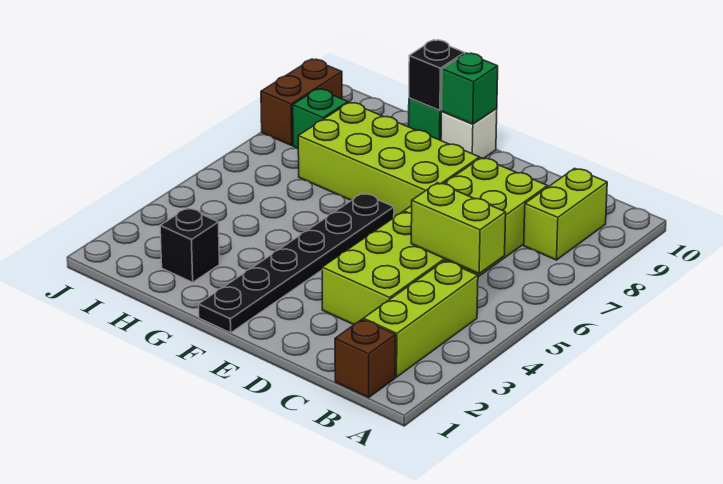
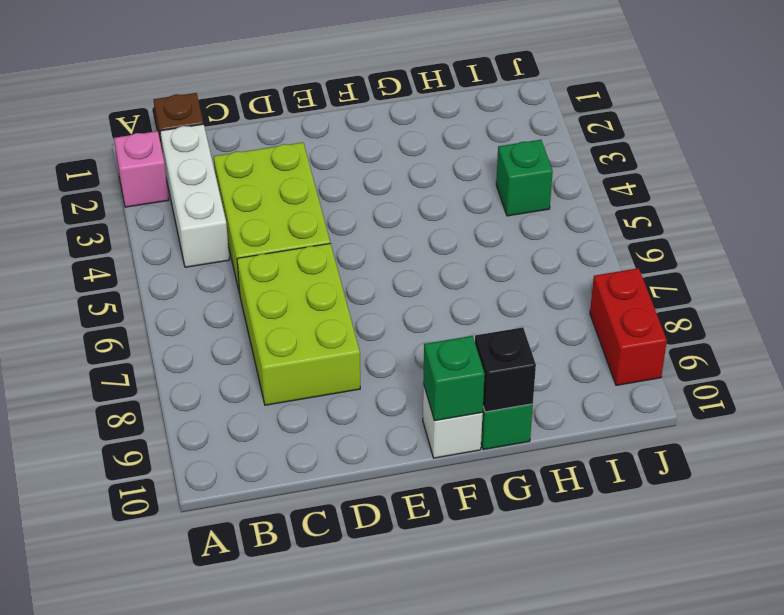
none -> pink 1x1 brick [114,131,169,207]
lime 1x3 brick [363,261,478,377] -> white 1x3 brick [160,124,229,267]
lime 1x2 brick [411,183,506,274] -> none
lime 1x2 brick [524,168,607,260] -> none
lime 2x4 brick [298,102,480,217] -> none
black 1x6 plate [198,193,394,333] -> none
black 1x1 brick [160,208,219,282] -> none
green 1x1 brick [293,89,348,148] -> green 1x1 brick moved to [496,140,553,216]
brown 1x2 brick [261,59,342,145] -> red 1x2 brick [590,268,667,385]

